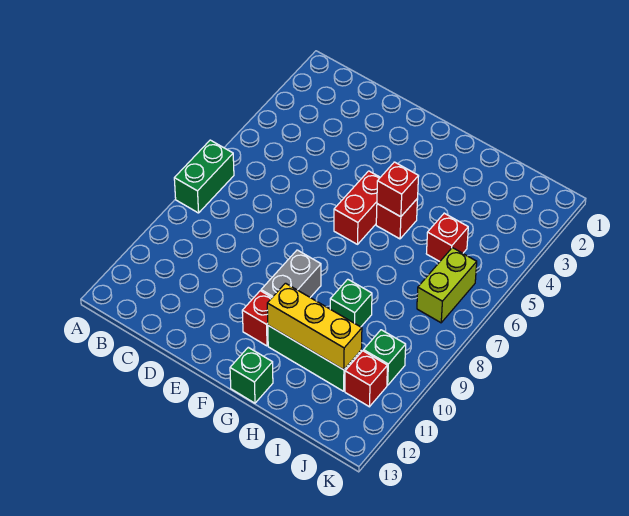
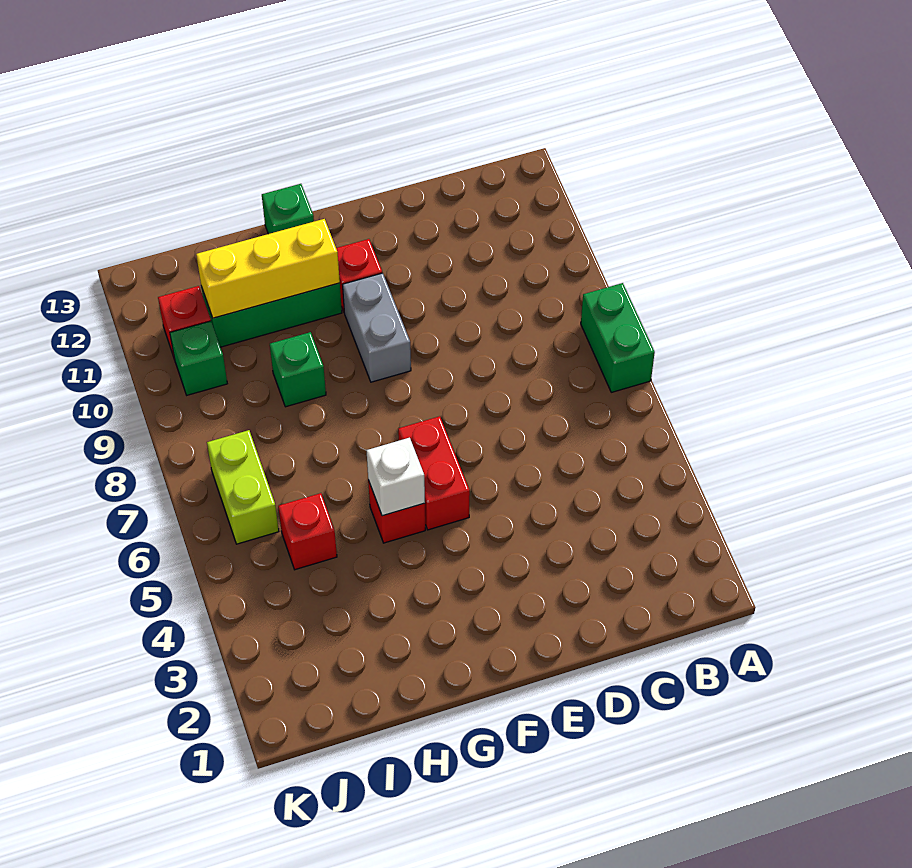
red 1x1 brick [377,162,419,217] -> white 1x1 brick [366,438,425,516]

